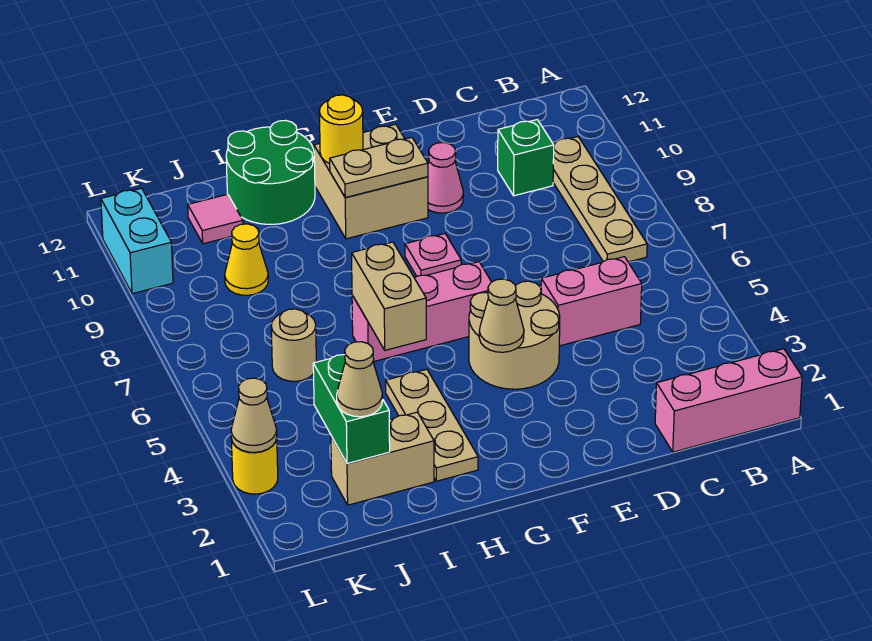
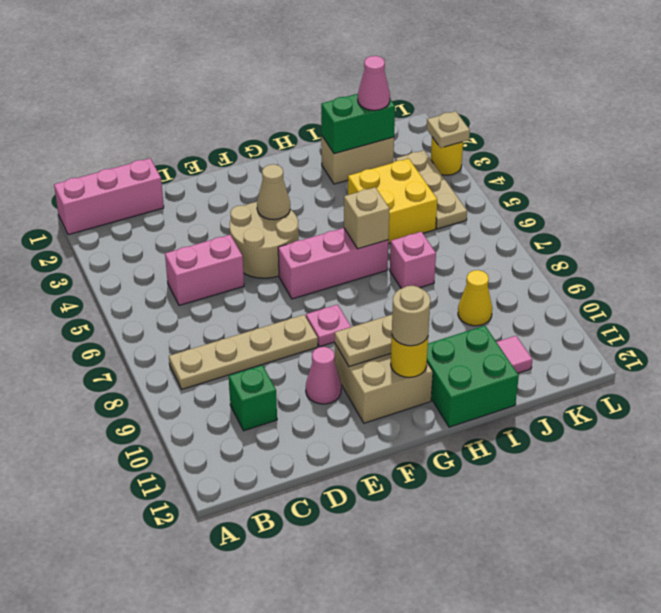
tan 1x4 plate [553,137,647,262] -> tan 1x4 plate turned to [169,315,318,389]
tan 1x3 plate [386,369,478,481] -> tan 1x3 plate moved to [395,150,467,229]
tan 1x2 brick [352,242,426,350] -> tan 1x1 brick [344,187,390,249]
green 2x2 round brick [226,120,315,224] -> green 2x2 brick [427,326,519,427]
none -> yellow 2x2 brick [348,159,437,244]
none -> pink 1x1 brick [390,232,436,289]
green 1x2 brick [313,355,390,463] -> green 1x2 brick turned to [321,94,395,154]
tan 1x1 cone [337,342,383,417] -> pink 1x1 cone [358,56,390,110]
tan 1x1 round brick [271,309,316,381] -> tan 1x1 round brick moved to [392,286,430,346]
tan 1x1 cone [231,378,277,452] -> tan 1x1 plate [427,111,470,148]
cyan 1x2 brick [101,188,173,294] -> none

